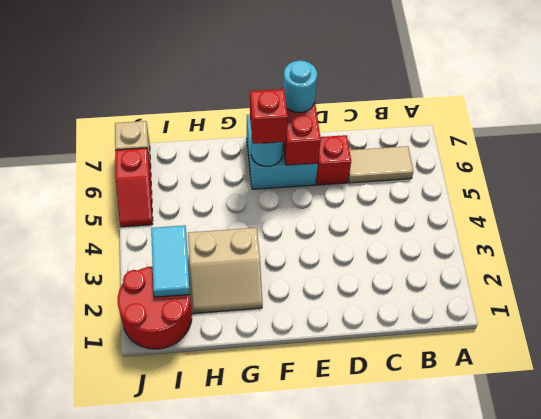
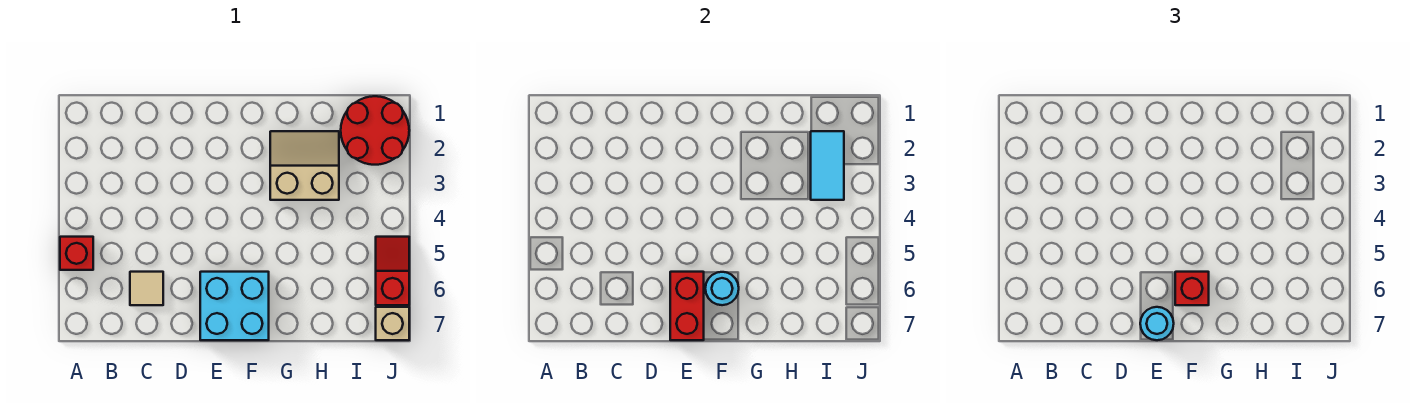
tan 1x2 tile [348,146,414,183] -> tan 1x1 tile [130,272,163,305]
red 1x1 brick [316,135,351,185] -> red 1x1 brick moved to [60,237,93,270]

